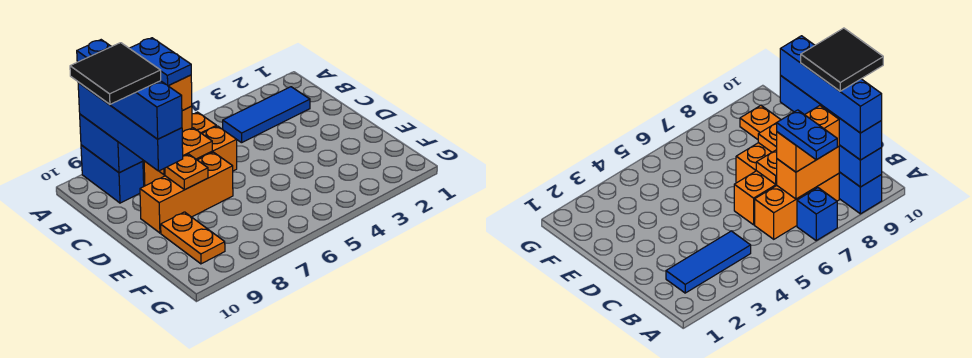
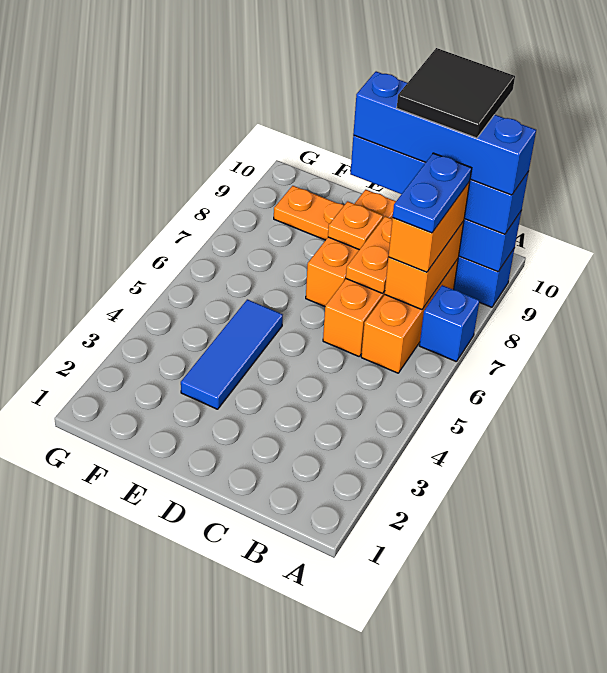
blue 1x2 plate [129,38,191,86] -> blue 1x2 plate turned to [393,153,472,233]
blue 1x3 tile [223,87,310,143] -> blue 1x3 tile moved to [181,299,283,409]

